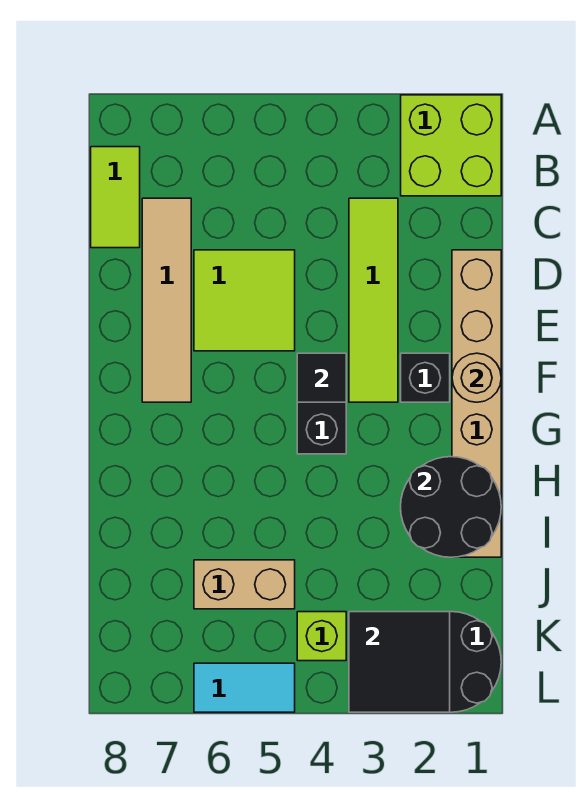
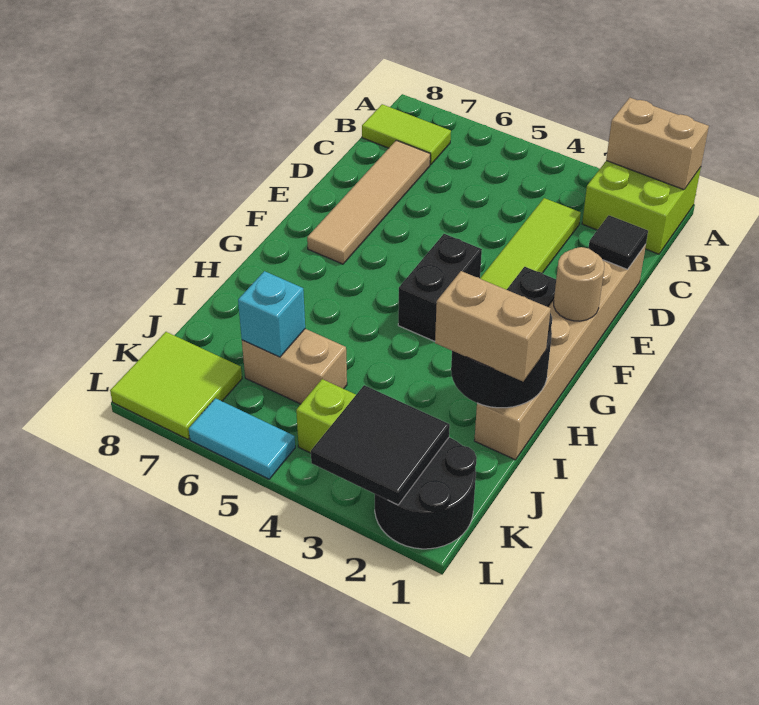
none -> tan 1x2 brick [606,98,709,190]
lime 1x2 tile [91,147,140,248] -> lime 1x2 tile turned to [362,104,451,165]
lime 2x2 tile [194,250,295,351] -> lime 2x2 tile moved to [110,332,242,439]
black 1x1 tile [297,353,346,402] -> black 1x1 tile moved to [589,215,648,269]
none -> tan 1x2 brick [435,271,551,381]
none -> cyan 1x1 brick [238,271,305,357]

